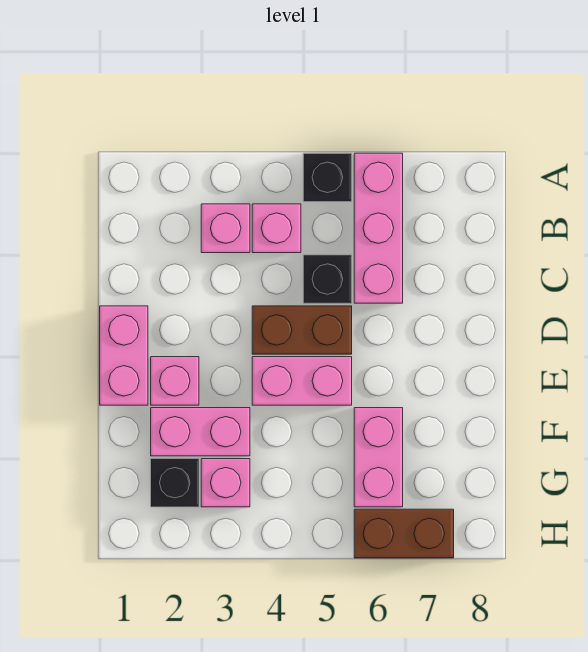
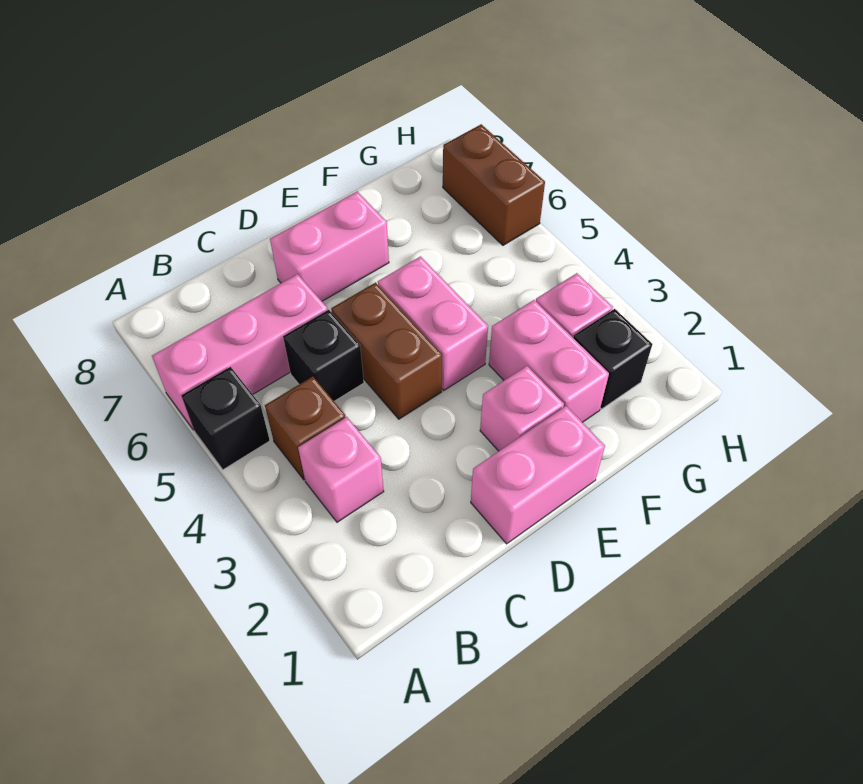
pink 1x1 brick [252,204,301,253] -> brown 1x1 brick [265,376,346,480]
pink 1x2 brick [354,408,403,507] -> pink 1x2 brick moved to [270,192,389,301]

